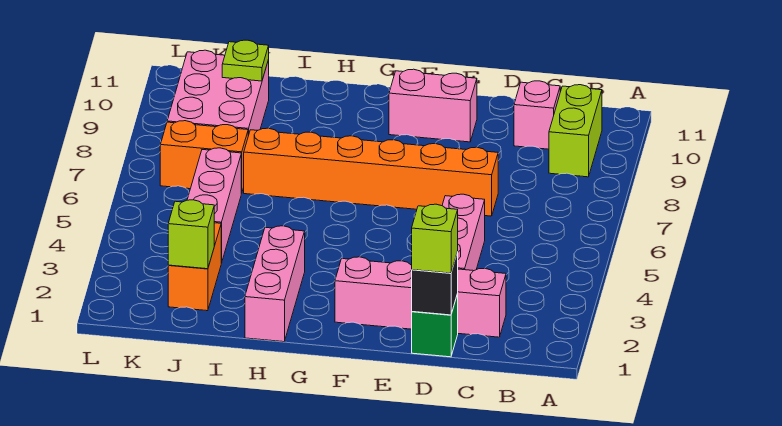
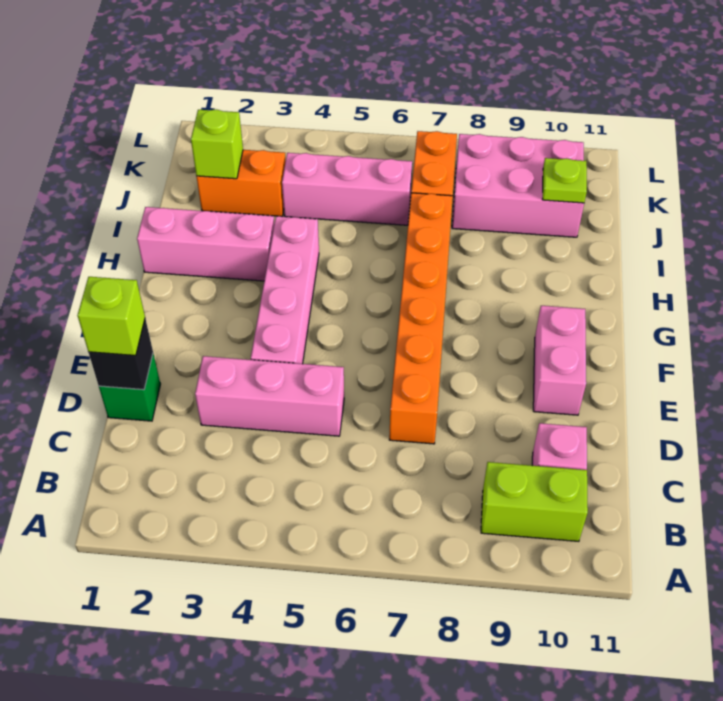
pink 1x4 brick [335,257,506,337] -> pink 1x4 brick moved to [251,216,319,364]

